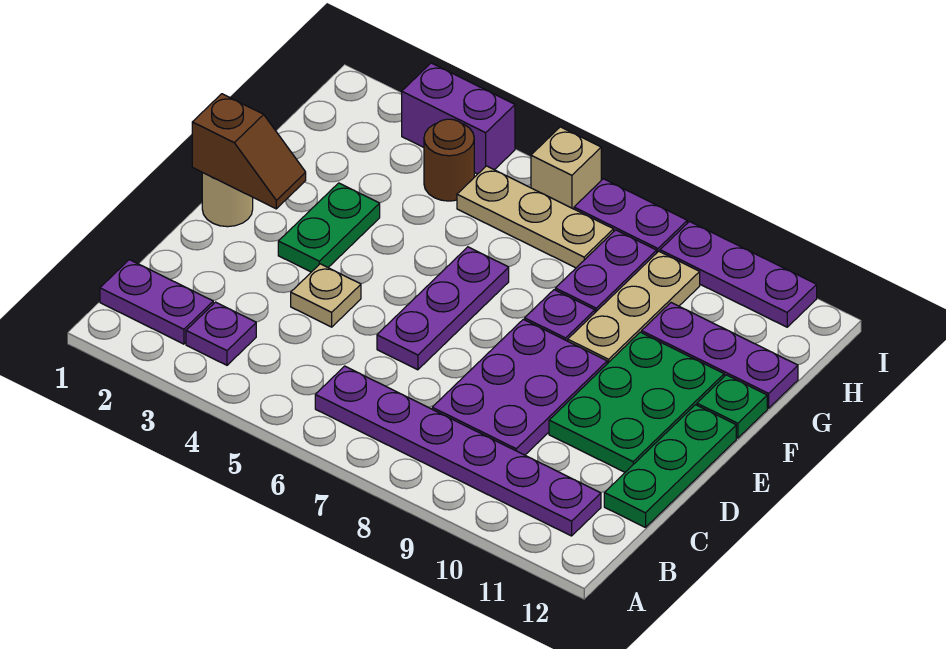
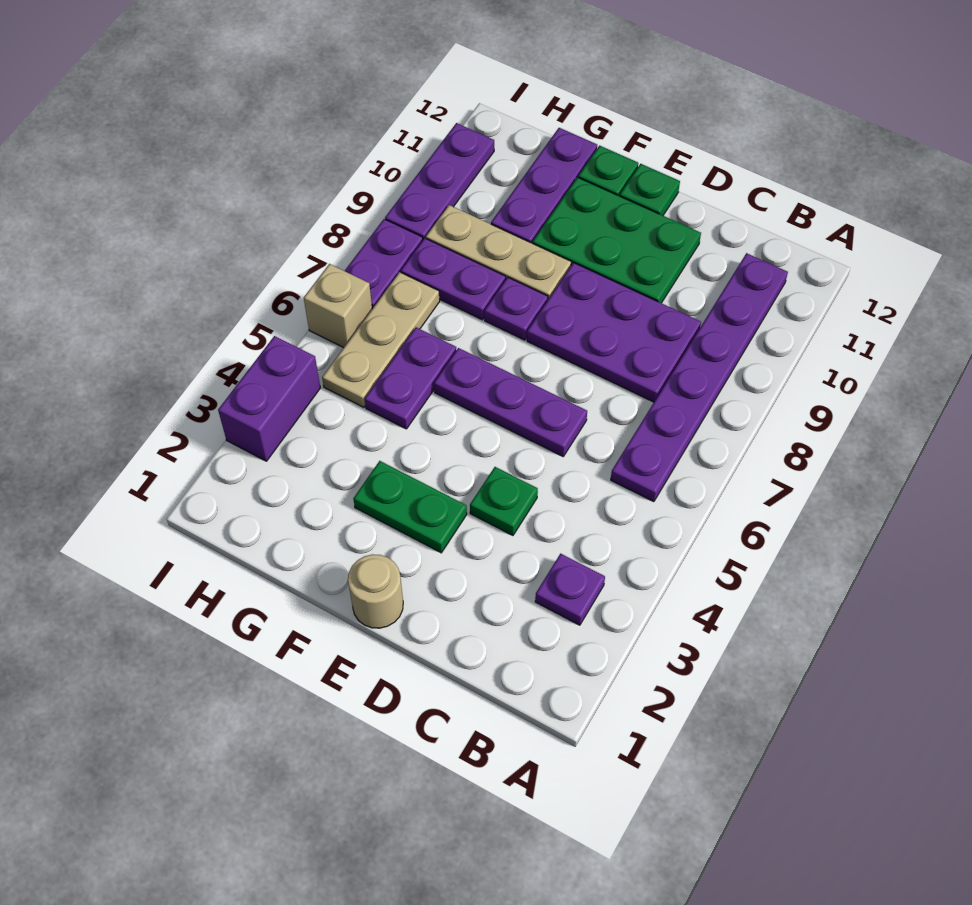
purple 1x2 plate [100,260,213,344] -> purple 1x2 plate moved to [365,327,456,429]
green 1x3 plate [604,405,736,527] -> green 1x1 plate [620,164,680,215]
tan 1x1 plate [291,264,361,327] -> green 1x1 plate [470,467,538,535]
brown 1x2 slope [192,94,306,209] -> none
brown 1x1 round brick [424,119,474,201] -> none

